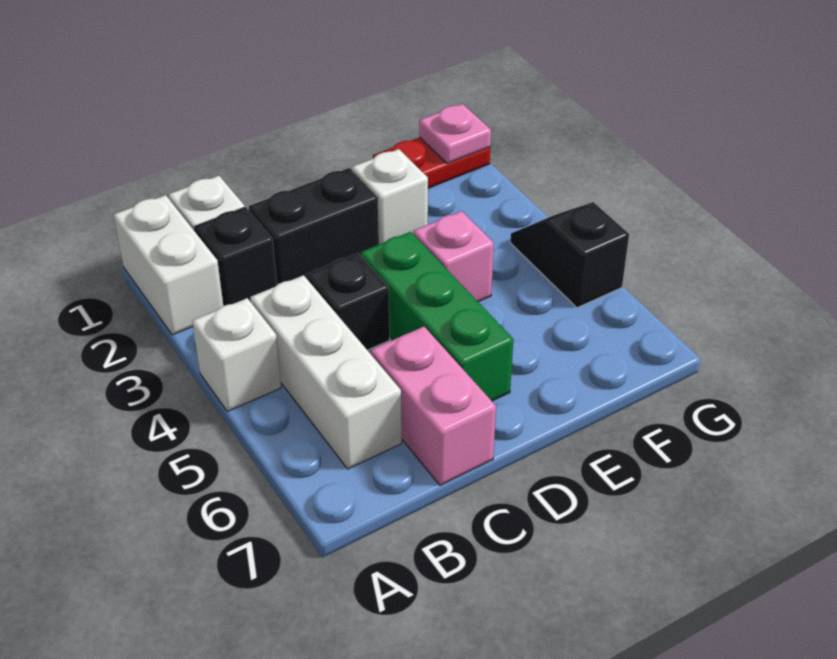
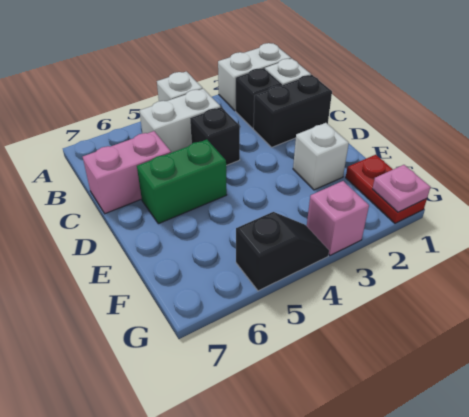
white 1x3 brick [250,275,402,469] -> white 1x2 brick [140,89,220,153]
black 1x2 brick [249,168,379,285] -> black 1x2 brick turned to [253,75,332,147]
green 1x3 brick [361,232,513,401] -> green 1x2 brick [137,140,227,224]
pink 1x1 brick [413,211,494,302] -> pink 1x1 brick moved to [307,181,369,255]

